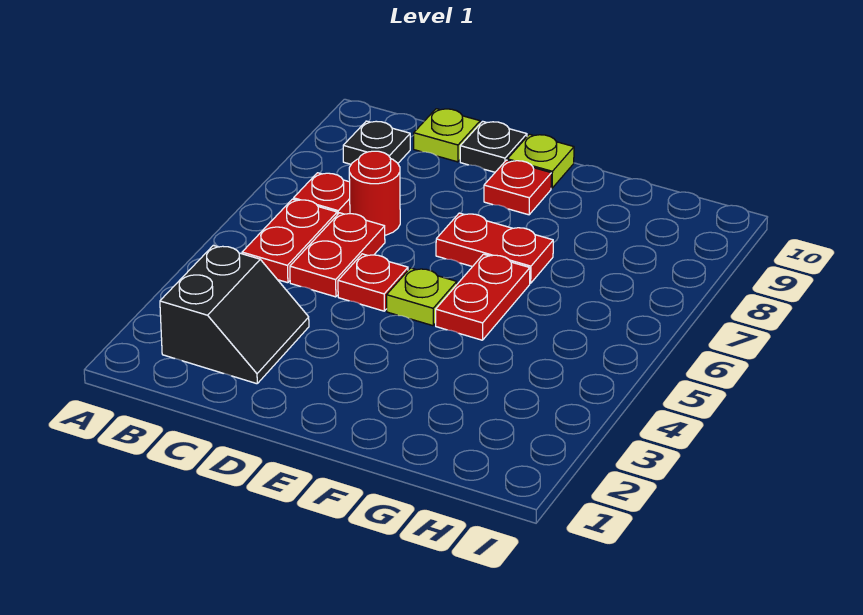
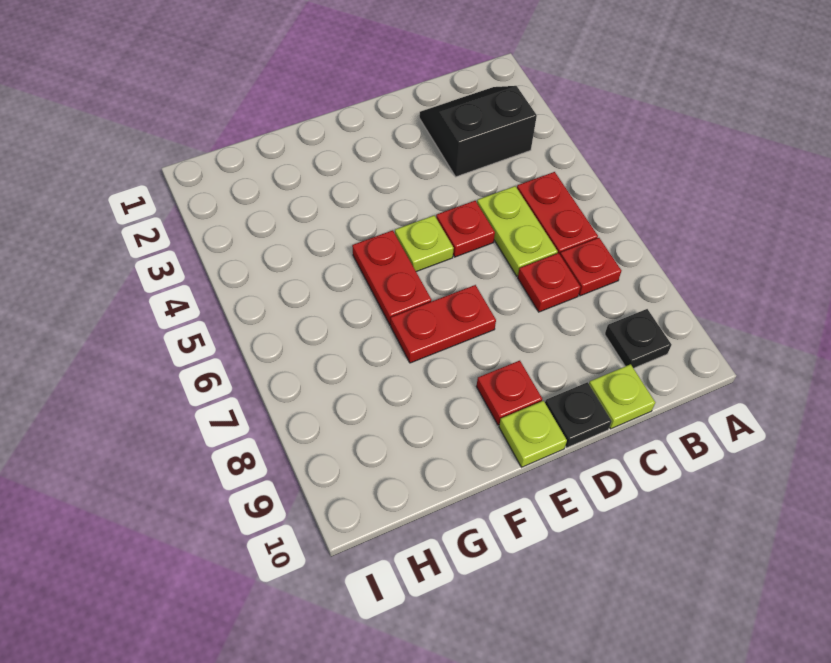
black 2x2 slope [160,245,309,384] -> black 2x2 slope turned to [419,86,537,177]
red 1x2 plate [290,213,385,297] -> lime 1x2 plate [477,186,558,276]
red 1x1 round brick [349,151,400,235] -> red 1x1 plate [518,253,581,312]

